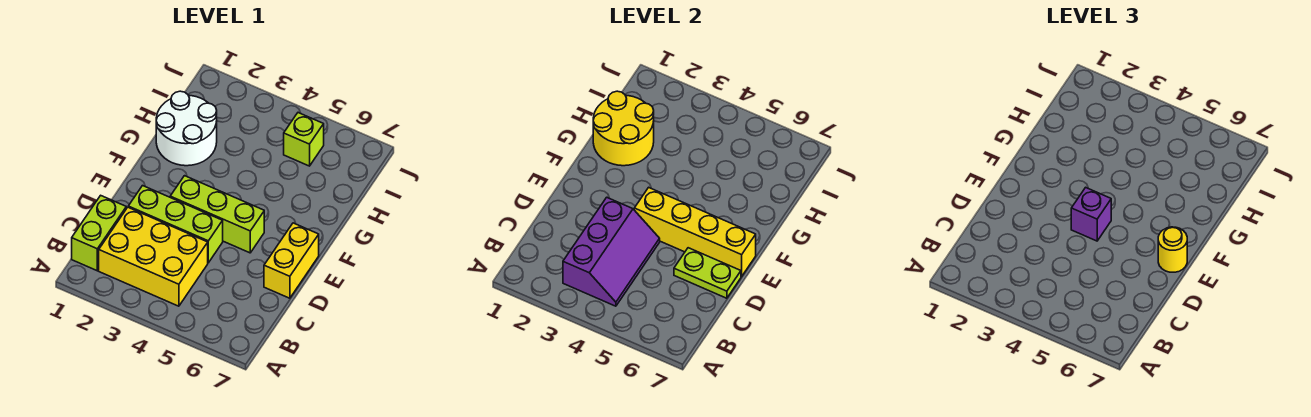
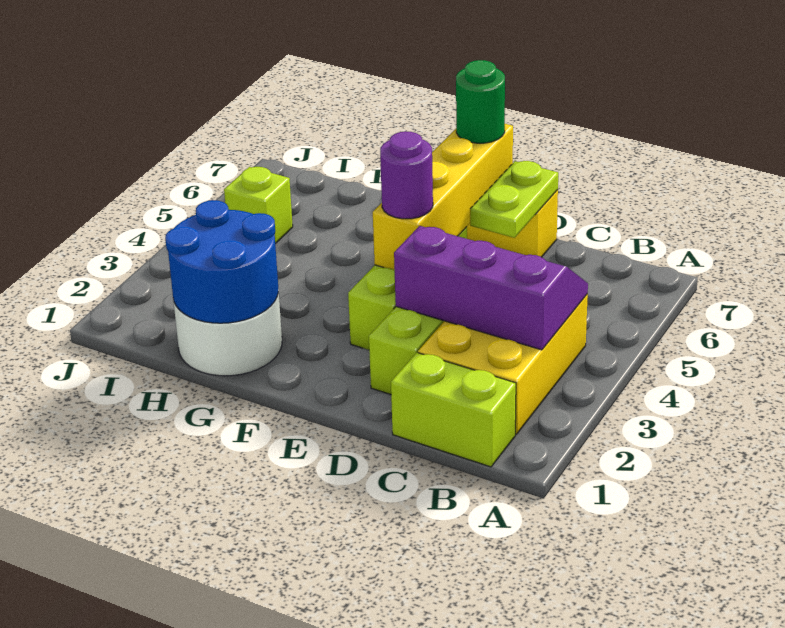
purple 1x1 brick [1071,187,1111,241] -> purple 1x1 round brick [380,131,433,219]
yellow 1x1 round brick [1158,227,1187,272] -> green 1x1 round brick [456,60,505,143]
yellow 2x2 round brick [593,91,654,166] -> blue 2x2 round brick [165,200,278,323]

